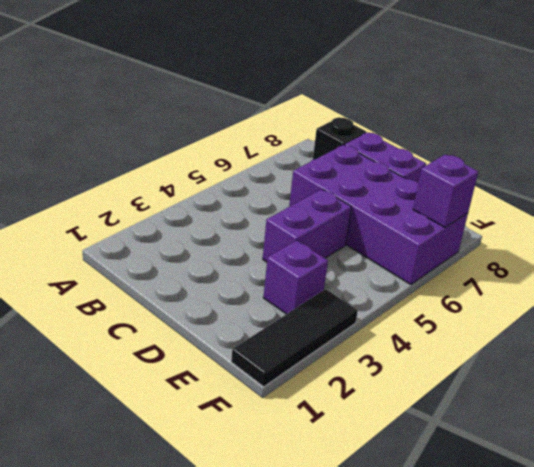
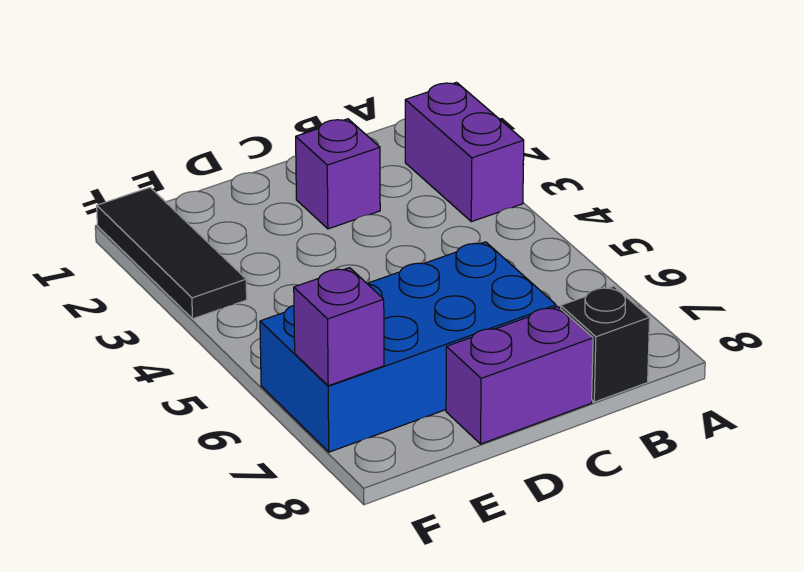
purple 2x4 brick [289,145,468,284] -> blue 2x4 brick [260,242,556,452]
purple 1x2 brick [263,189,351,262] -> purple 1x2 brick moved to [405,82,524,222]
purple 1x1 brick [263,240,328,314] -> purple 1x1 brick moved to [296,119,380,229]

